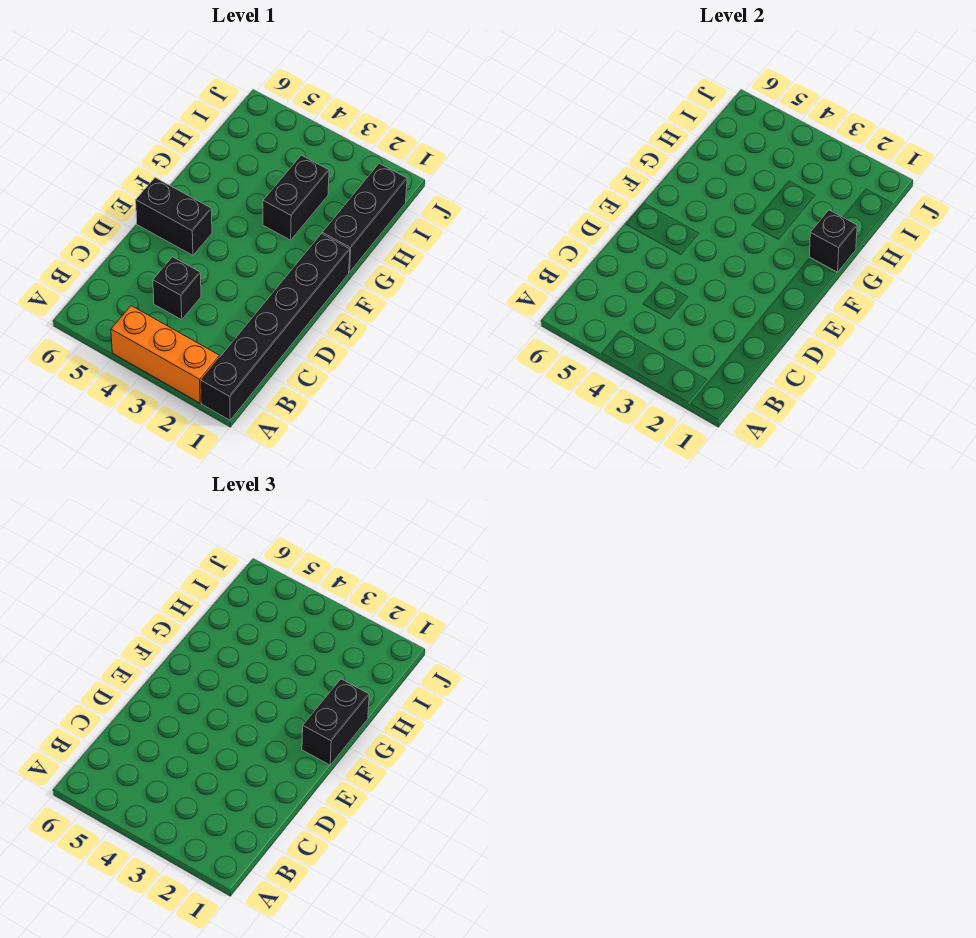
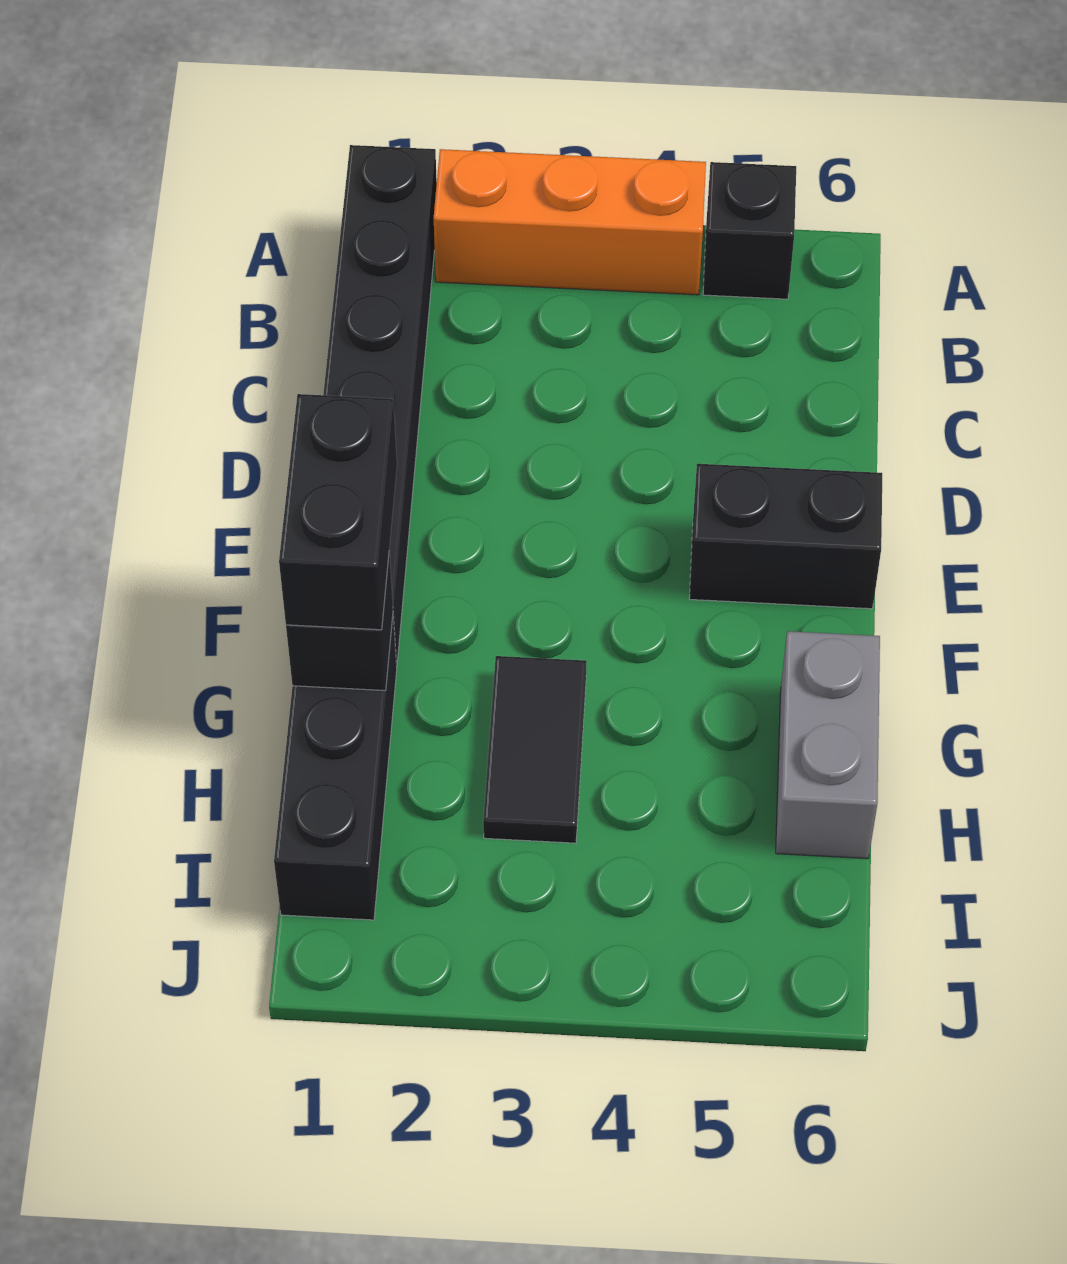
black 1x1 brick [153,257,201,320] -> black 1x1 brick moved to [703,162,796,299]
black 1x2 brick [263,155,329,240] -> black 1x2 tile [483,656,587,843]
none -> grey 1x2 brick [776,631,880,859]

